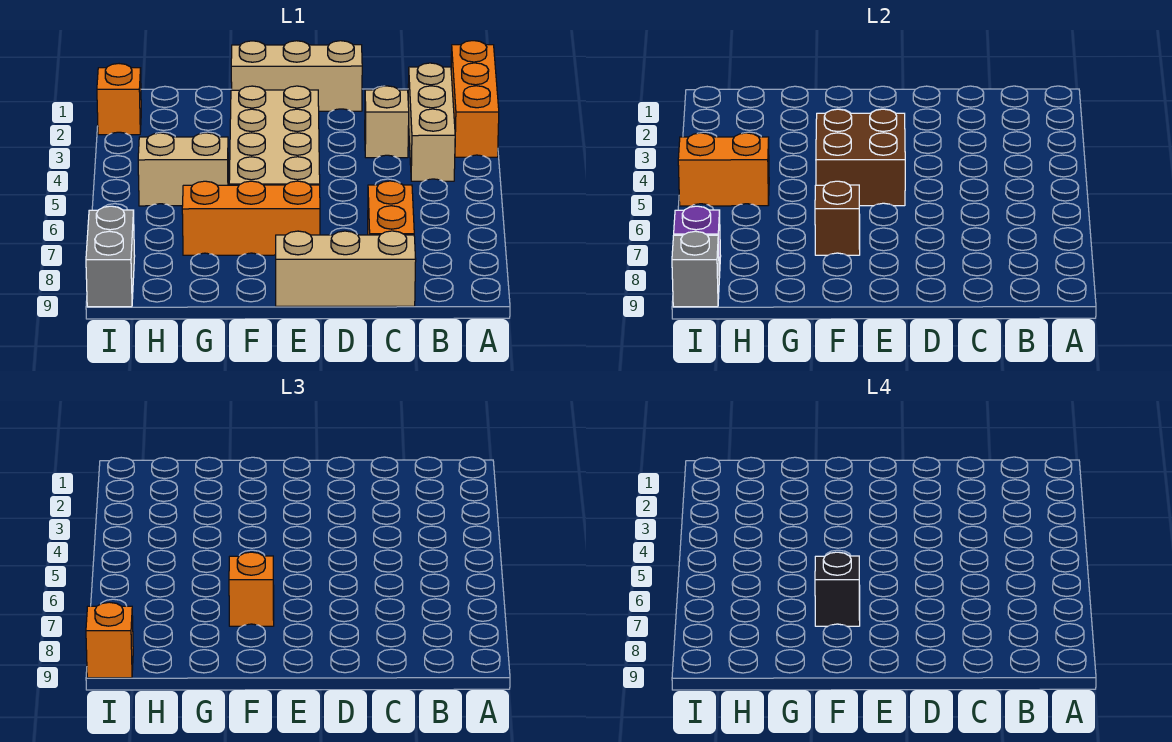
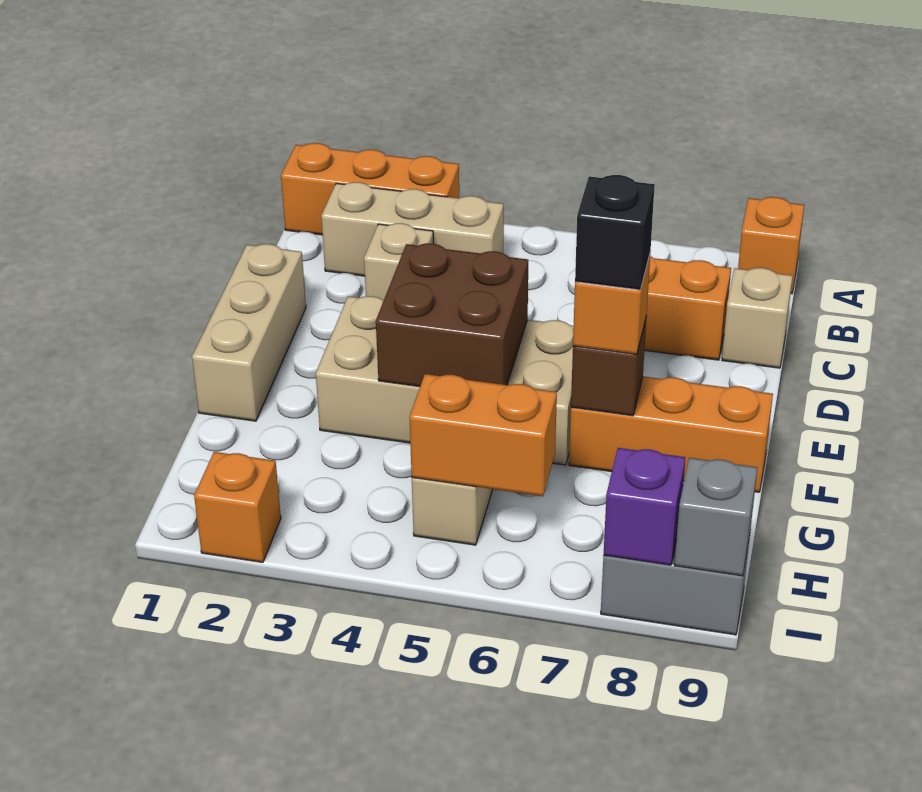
tan 1x3 brick [276,231,416,306] -> tan 1x1 brick [722,268,793,368]
orange 1x3 brick [182,181,320,255] -> orange 1x3 brick turned to [569,376,773,492]
orange 1x2 brick [678,133,769,206] -> orange 1x2 brick turned to [410,374,557,496]
orange 1x1 brick [86,602,133,678] -> orange 1x1 brick moved to [738,197,804,294]

